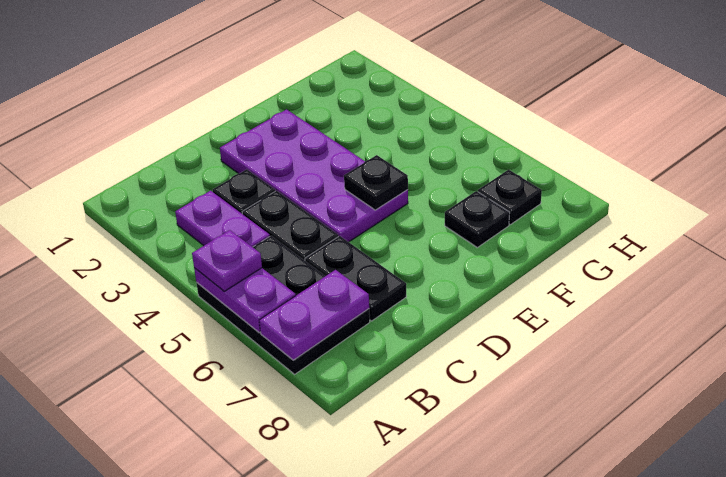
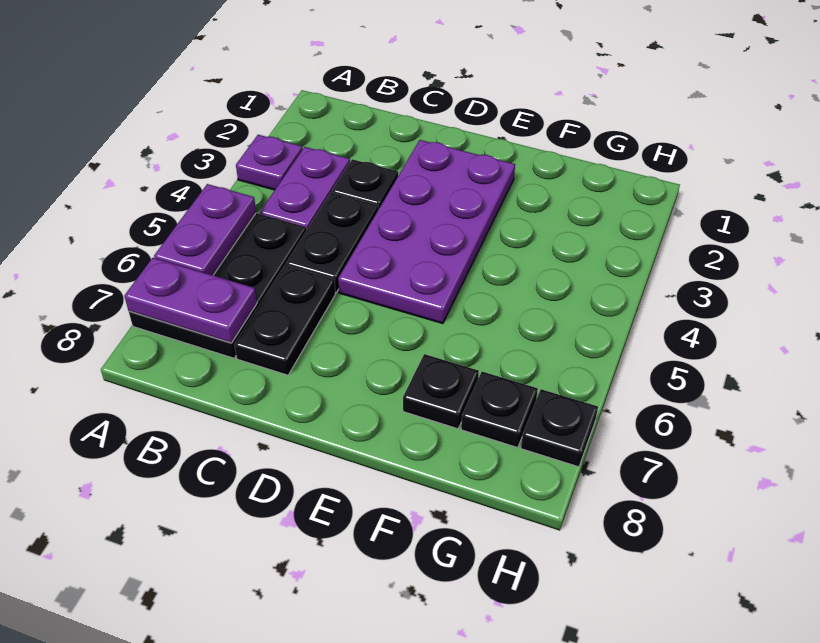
purple 1x1 plate [192,230,262,291] -> purple 1x1 plate moved to [236,135,303,190]
black 1x1 plate [344,155,408,210] -> black 1x1 plate moved to [521,389,598,467]

